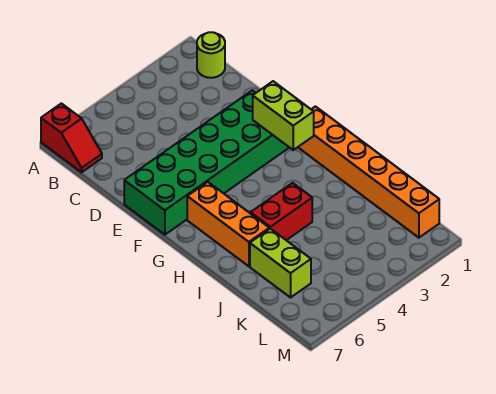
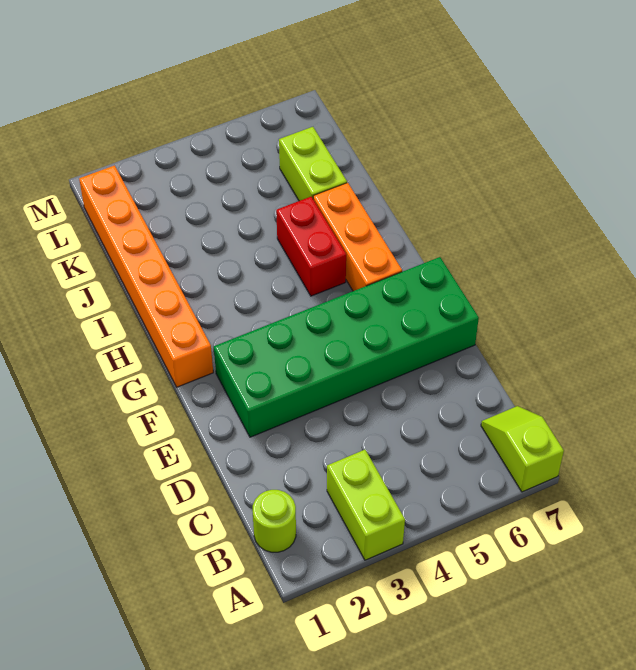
red 1x2 slope [41,103,102,172] -> lime 1x2 slope [481,406,564,492]
lime 1x2 brick [253,81,314,150] -> lime 1x2 brick moved to [327,450,405,560]
red 1x2 brick [251,183,312,240] -> red 1x2 brick turned to [276,197,346,296]

